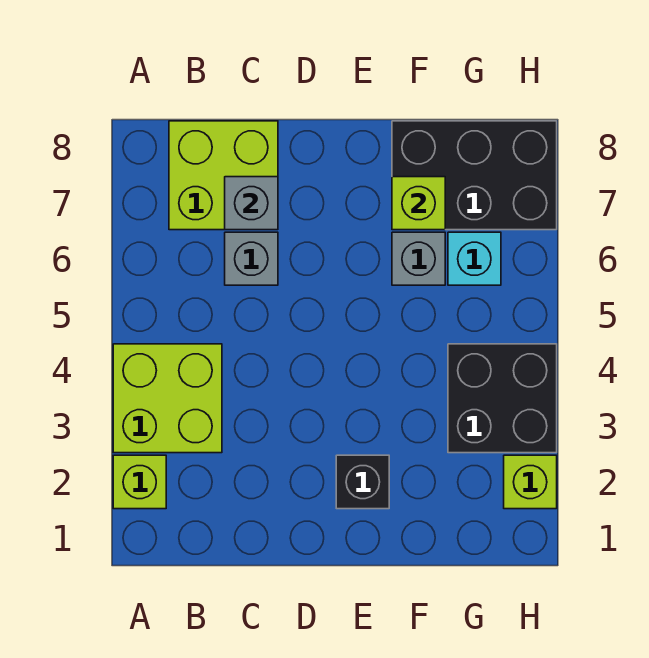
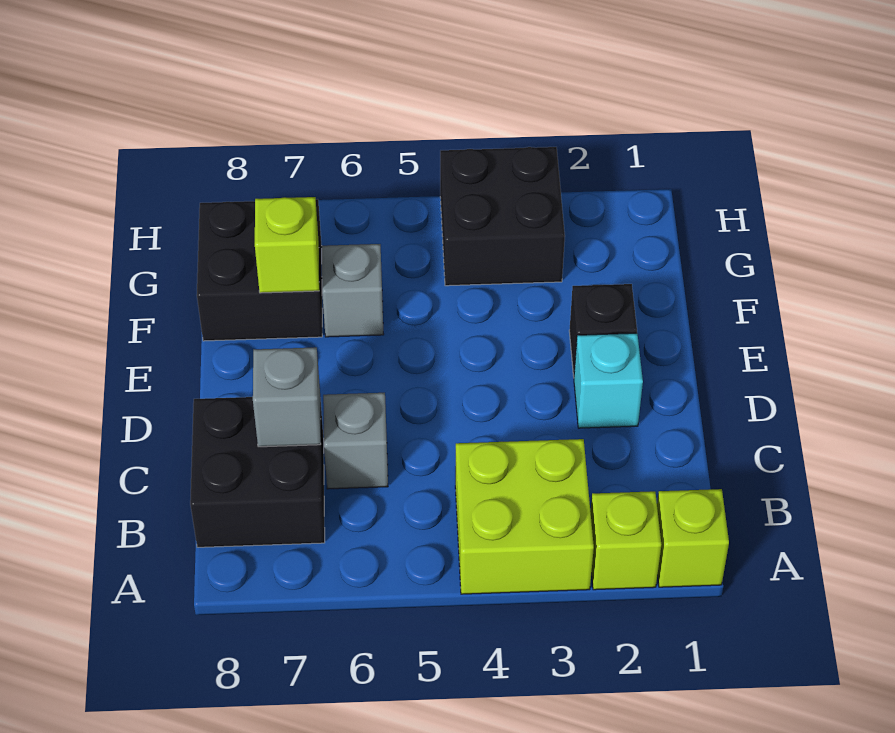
lime 2x2 brick [169,121,278,230] -> black 2x2 brick [190,397,325,547]
black 2x3 brick [392,121,557,230] -> black 2x2 brick [197,199,322,341]
cyan 1x1 brick [448,232,501,285] -> cyan 1x1 brick moved to [574,333,643,428]
lime 1x1 brick [504,455,557,509] -> lime 1x1 brick moved to [657,489,729,587]

